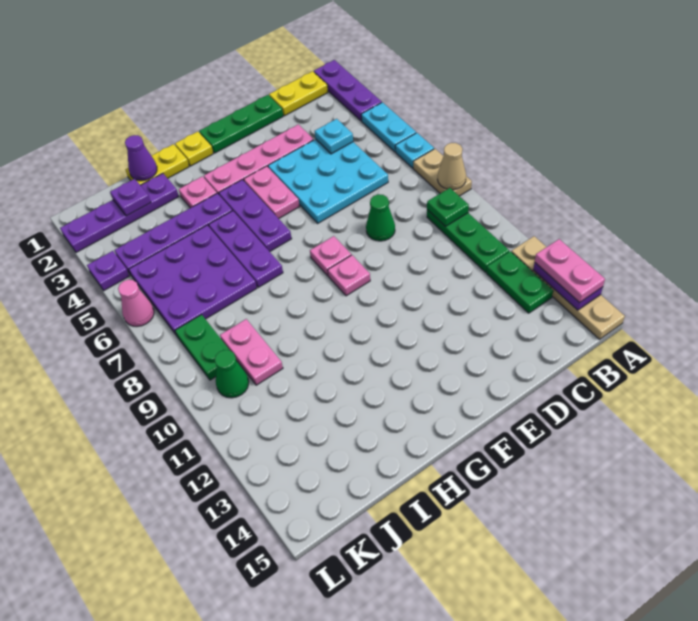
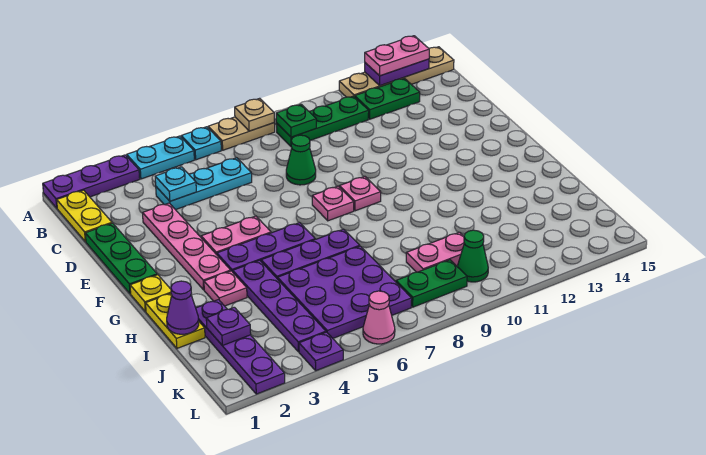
tan 1x1 cone [438,143,466,190] -> tan 1x1 plate [235,98,274,131]
cyan 3x3 plate [268,139,388,223] -> cyan 1x3 plate [156,158,252,210]

